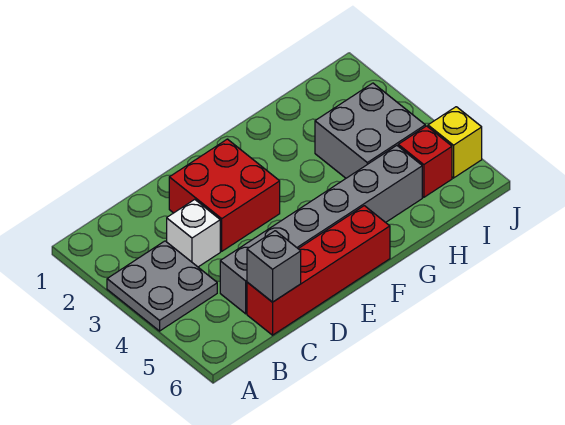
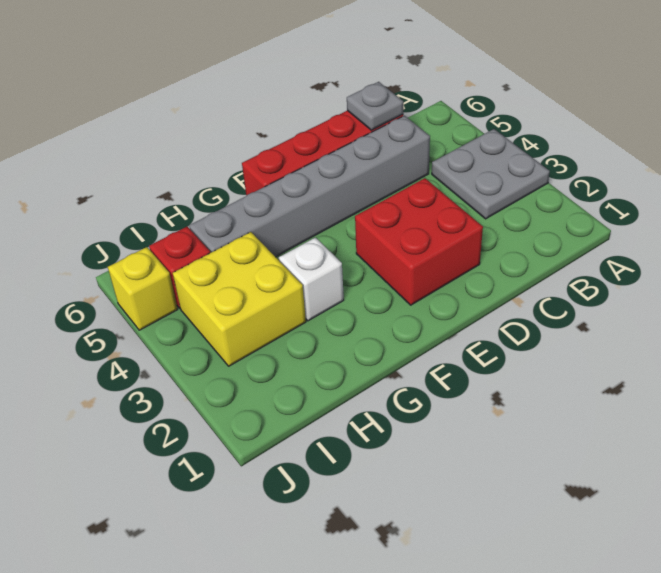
white 1x1 brick [167,199,220,267] -> white 1x1 brick moved to [279,237,344,321]
grey 1x1 brick [247,231,301,302] -> grey 1x1 plate [347,82,403,130]
grey 2x2 brick [315,83,425,178] -> yellow 2x2 brick [173,232,306,366]

